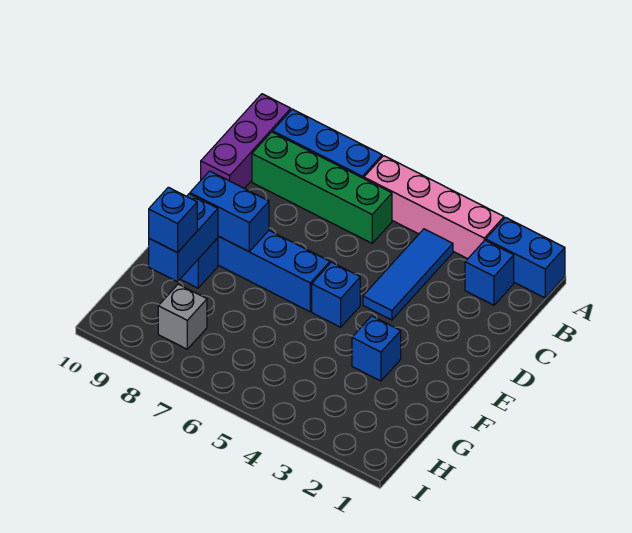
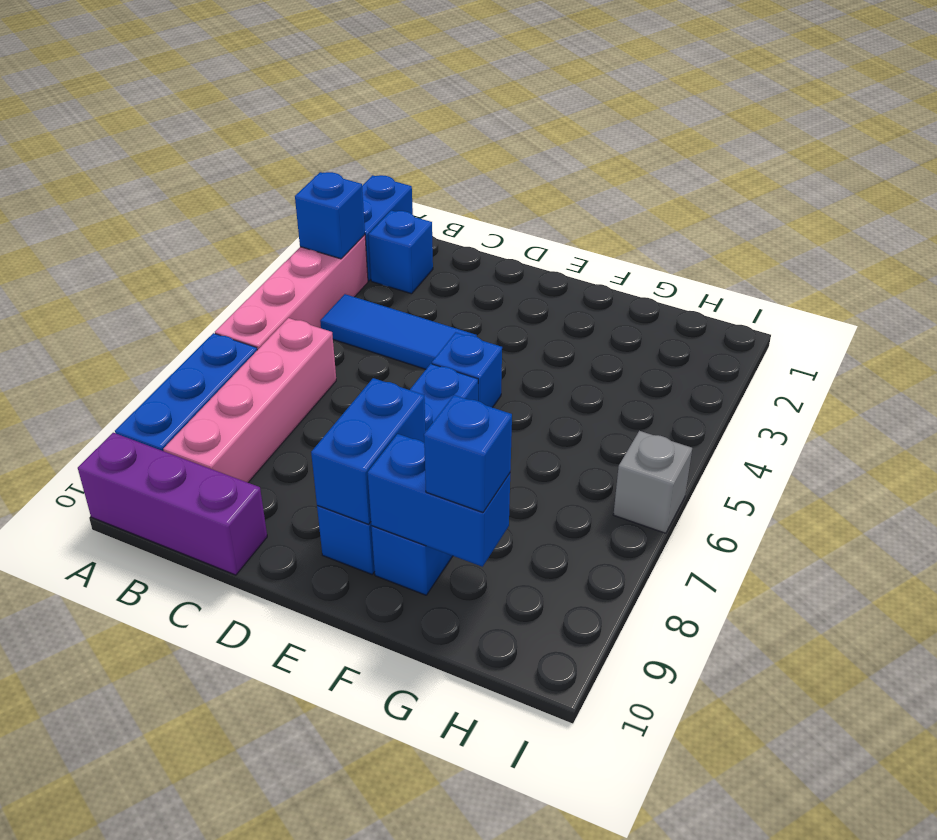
green 1x4 brick [252,132,392,243] -> pink 1x4 brick [163,318,336,483]
blue 1x1 brick [352,316,401,381] -> blue 1x1 brick moved to [295,172,365,259]
grey 1x1 brick [158,284,207,349] -> grey 1x1 brick moved to [613,431,692,533]

